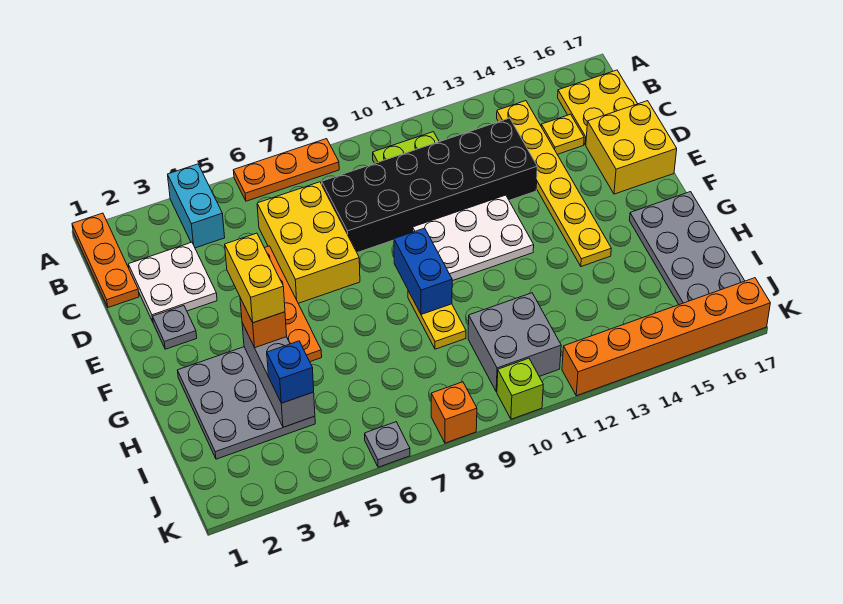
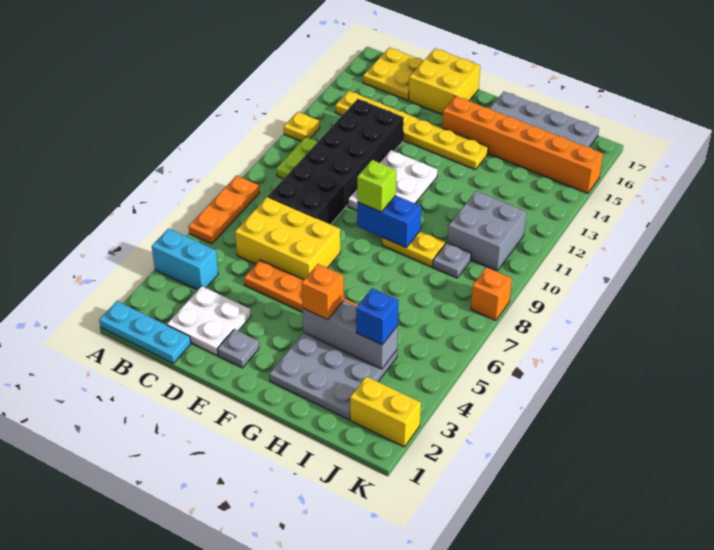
orange 1x3 plate [72,213,139,307] -> cyan 1x3 plate [99,301,191,363]
yellow 1x1 plate [541,114,584,154] -> yellow 1x1 plate moved to [284,112,320,141]
yellow 1x2 brick [225,233,285,323] -> yellow 1x2 brick moved to [350,376,421,447]
grey 1x1 plate [365,422,410,467] -> grey 1x1 plate moved to [433,243,471,278]
lime 1x1 brick [497,358,543,419] -> lime 1x1 brick moved to [357,160,396,212]
orange 1x6 brick [562,278,770,396] -> orange 1x6 brick turned to [442,96,603,193]

